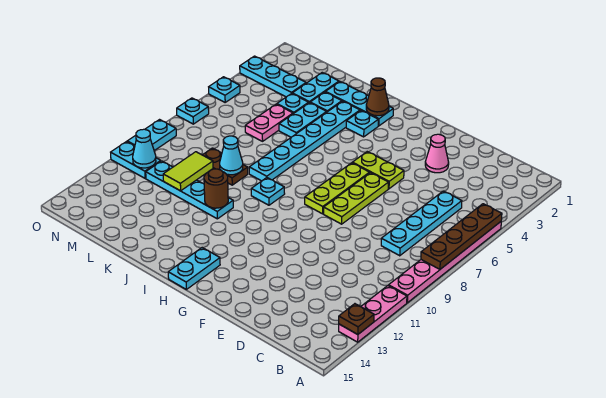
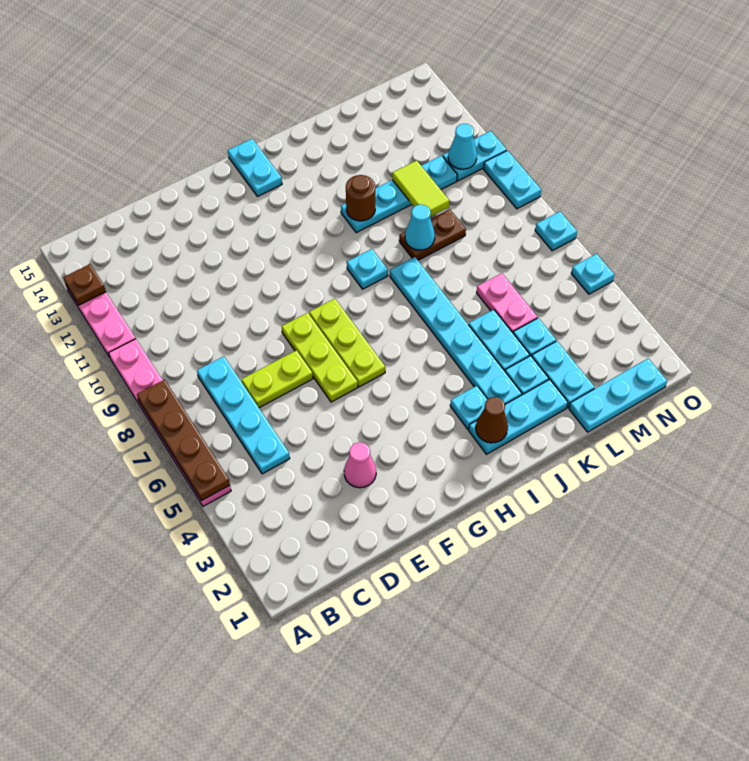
lime 1x2 plate [352,152,404,189] -> lime 1x2 plate moved to [241,350,313,408]
cyan 1x3 plate [240,56,306,97] -> cyan 1x3 plate moved to [569,359,667,432]

